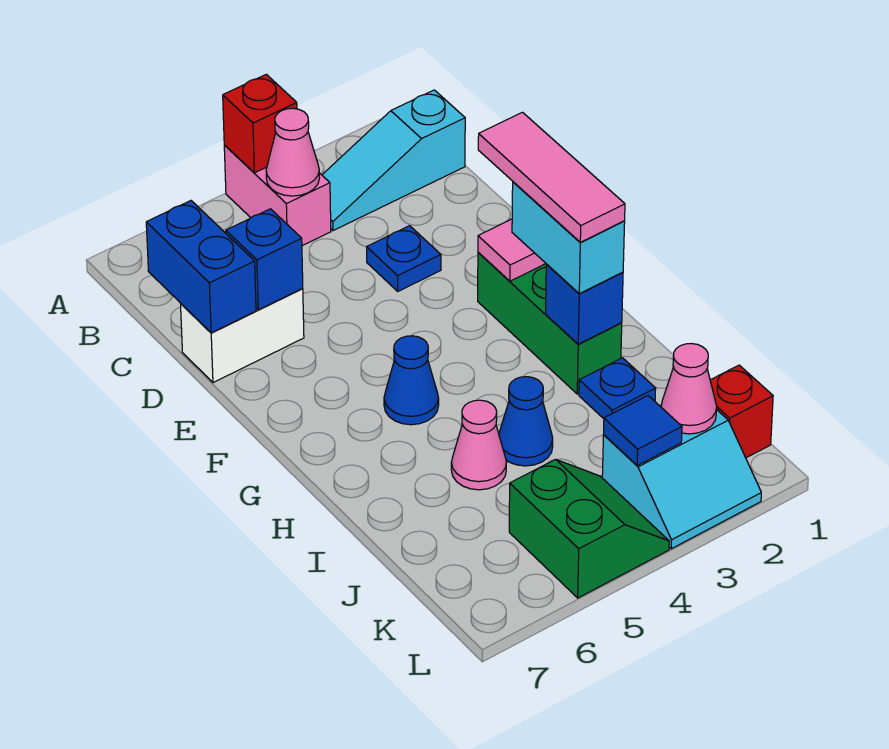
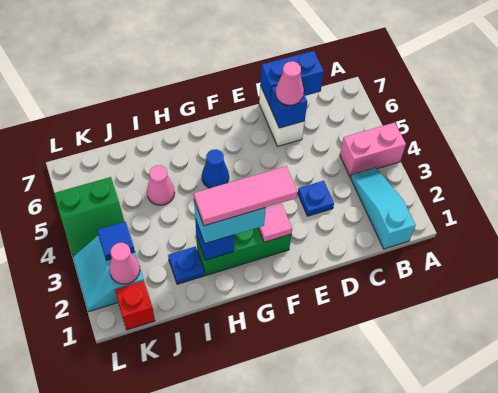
red 1x1 brick [223,74,297,173] -> none
pink 1x1 cone [266,108,319,196] -> pink 1x1 cone moved to [275,61,304,105]
blue 1x1 cone [499,377,553,466] -> none

